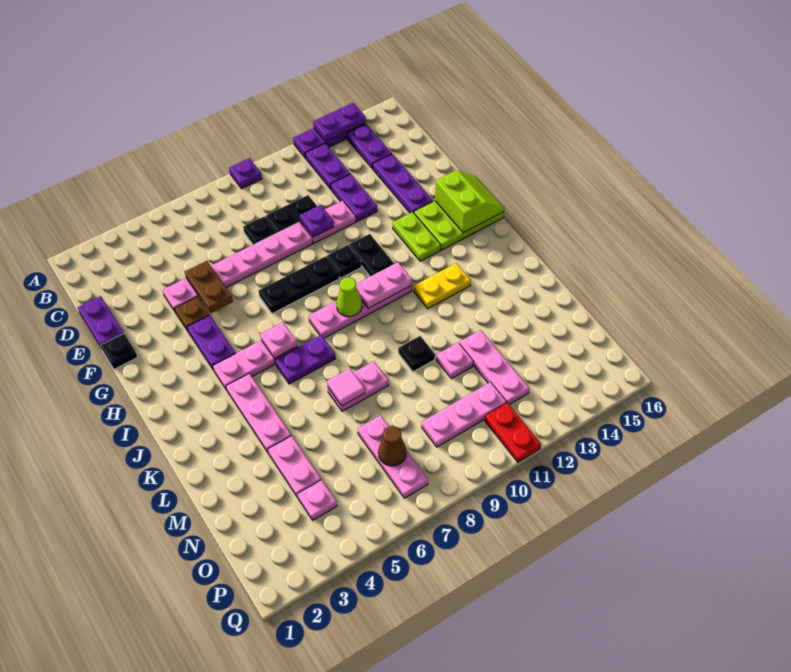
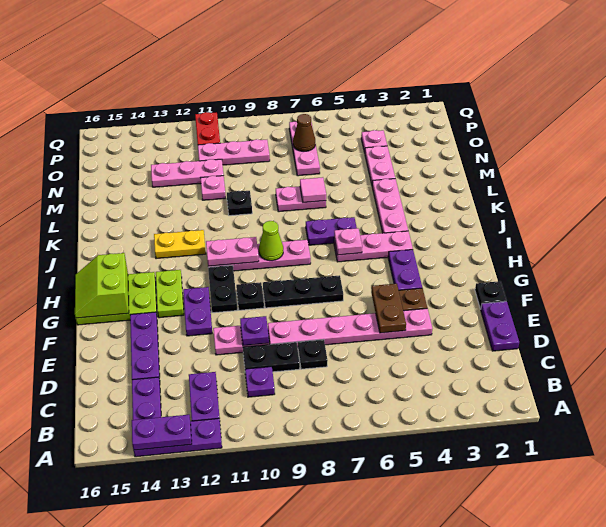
purple 1x1 plate [229,158,262,189] -> purple 1x1 plate moved to [245,367,275,397]
purple 1x2 plate [331,174,377,222] -> purple 1x2 plate moved to [183,287,212,336]
pink 1x3 plate [459,330,529,405] -> pink 1x3 plate turned to [151,159,224,187]

